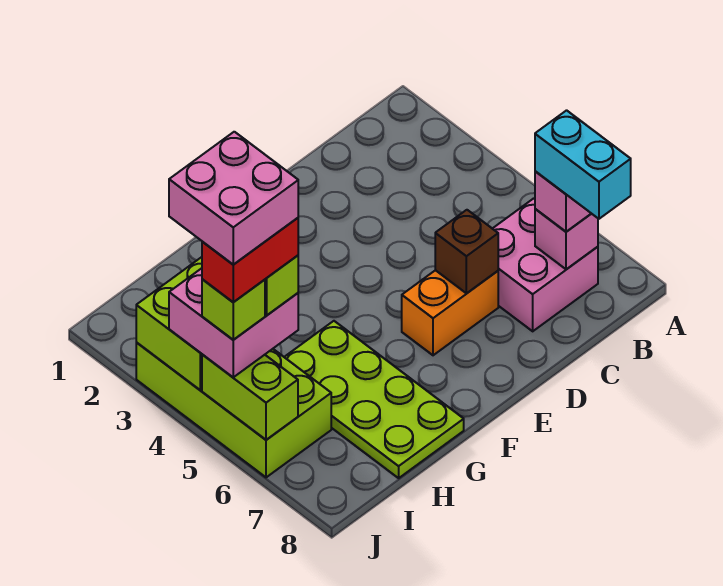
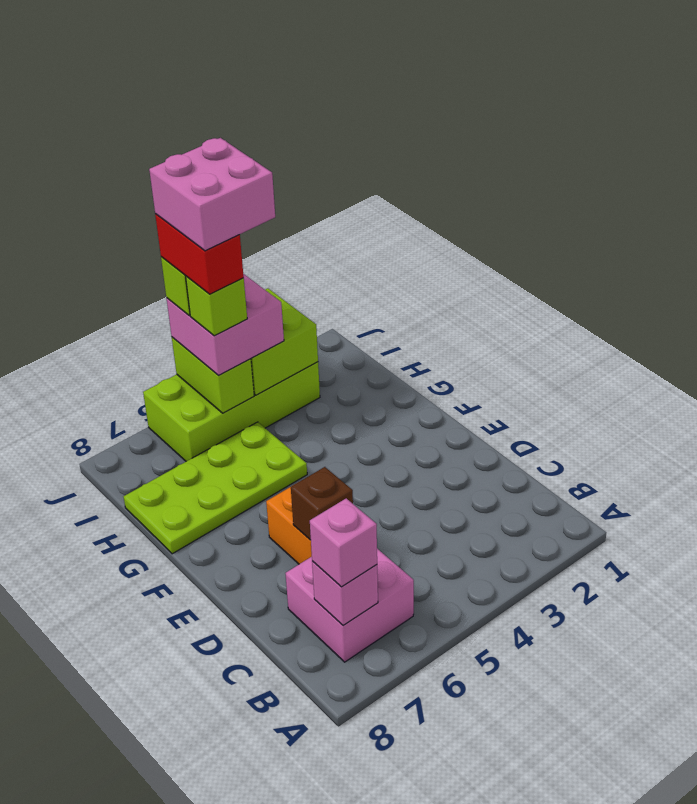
cyan 1x2 brick [535,110,631,219] -> none
lime 1x2 brick [202,354,298,440] -> lime 1x2 brick turned to [172,337,254,413]

